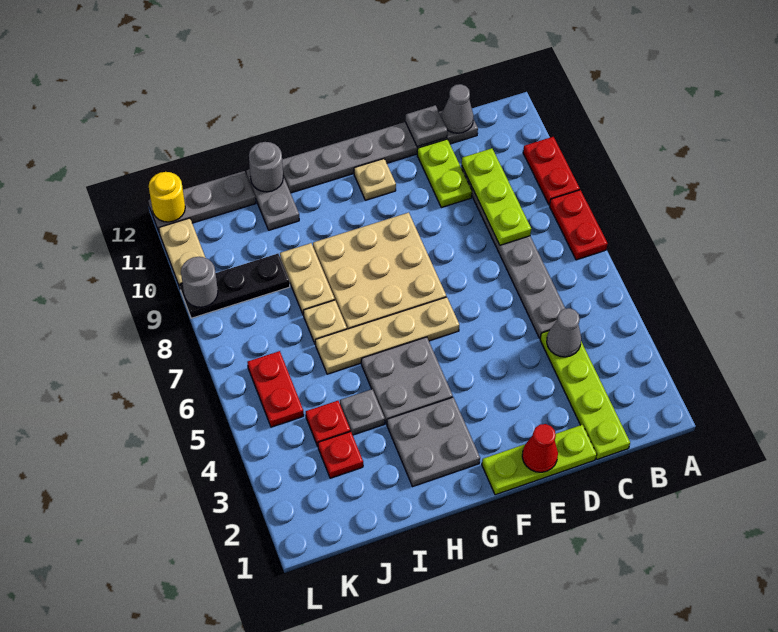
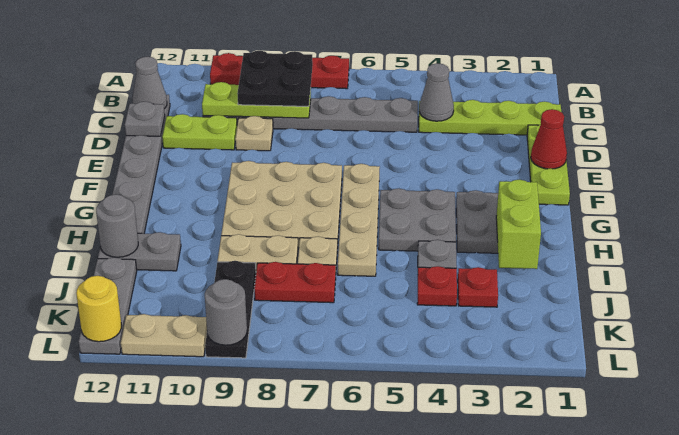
none -> black 2x2 plate [237,51,313,106]
tan 1x1 plate [354,159,396,200] -> tan 1x1 plate moved to [235,116,273,151]
none -> lime 1x2 brick [496,180,541,269]
red 1x2 plate [248,351,304,427] -> red 1x2 plate moved to [254,262,336,303]

